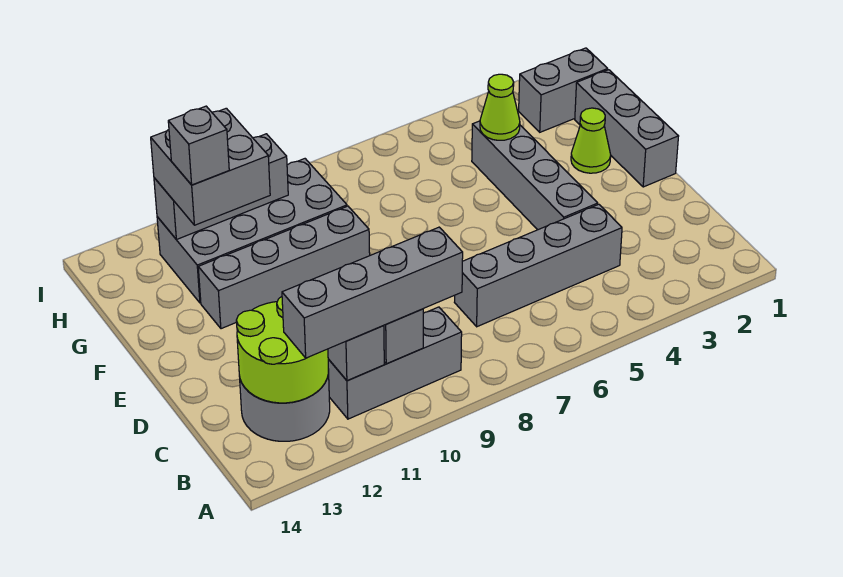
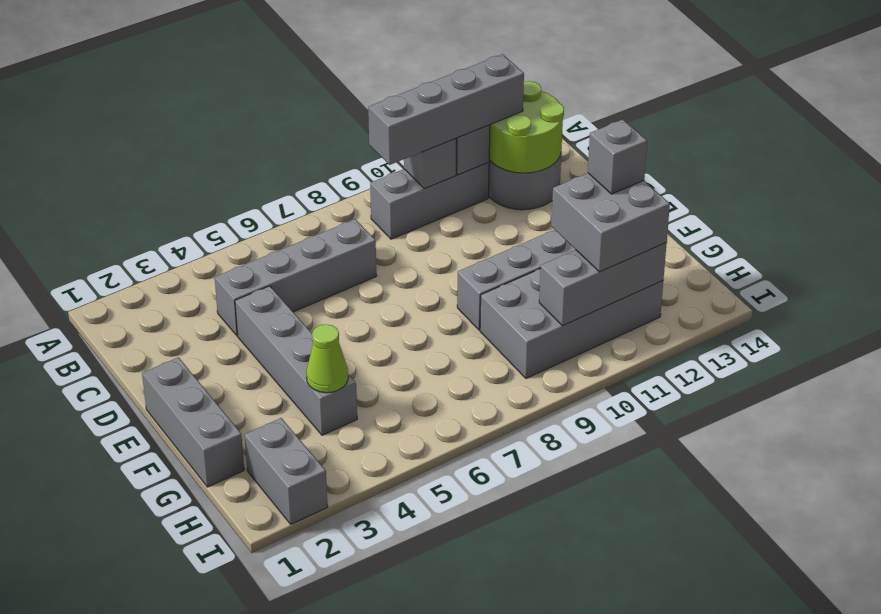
lime 1x1 cone [571,108,611,173] -> none
grey 1x2 brick [519,48,608,132] -> grey 1x2 brick turned to [244,418,328,524]

